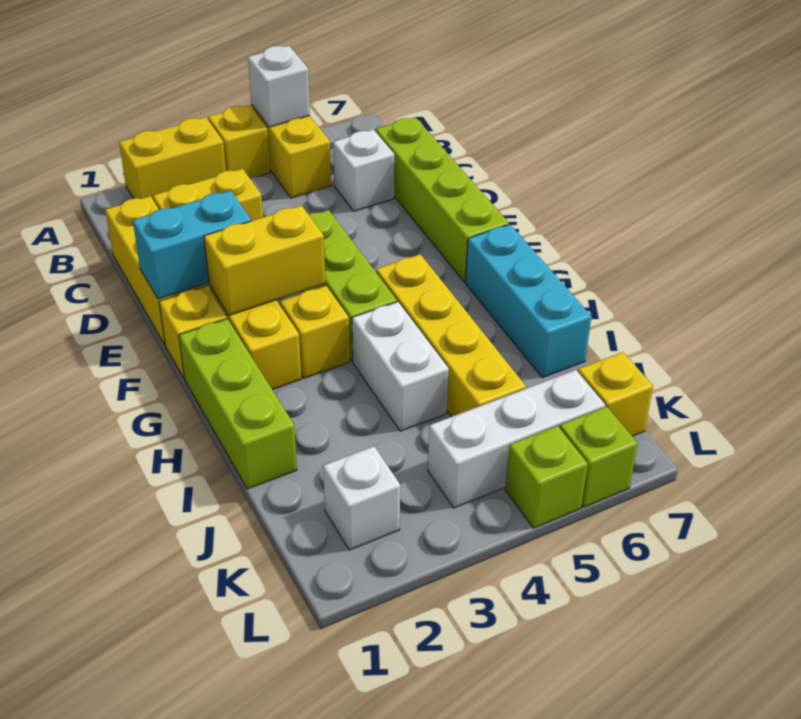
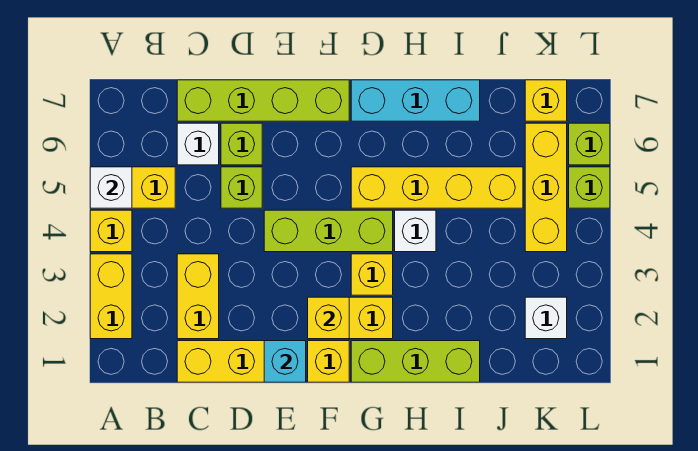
none -> lime 1x1 brick [221,167,262,208]
none -> lime 1x1 brick [221,123,262,165]
cyan 1x2 brick [133,191,251,299] -> cyan 1x1 brick [264,341,306,382]
yellow 1x2 brick [204,206,325,315] -> yellow 1x1 brick [308,297,349,339]
white 1x2 brick [352,302,449,431] -> white 1x1 brick [395,210,436,252]
white 1x3 brick [428,370,605,508] -> yellow 1x3 brick [525,123,567,252]

